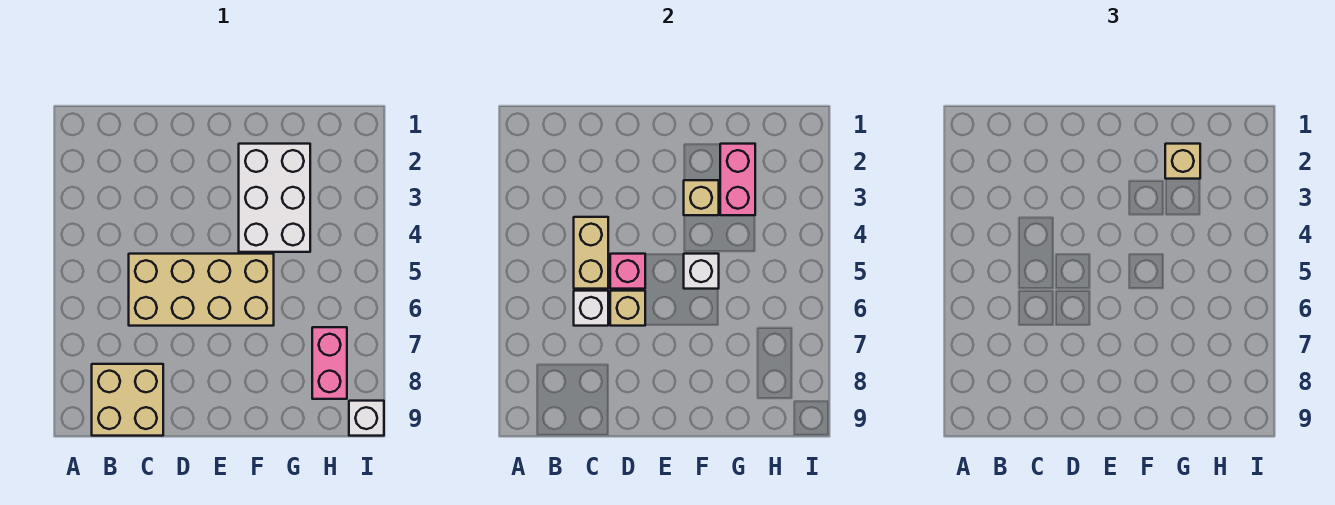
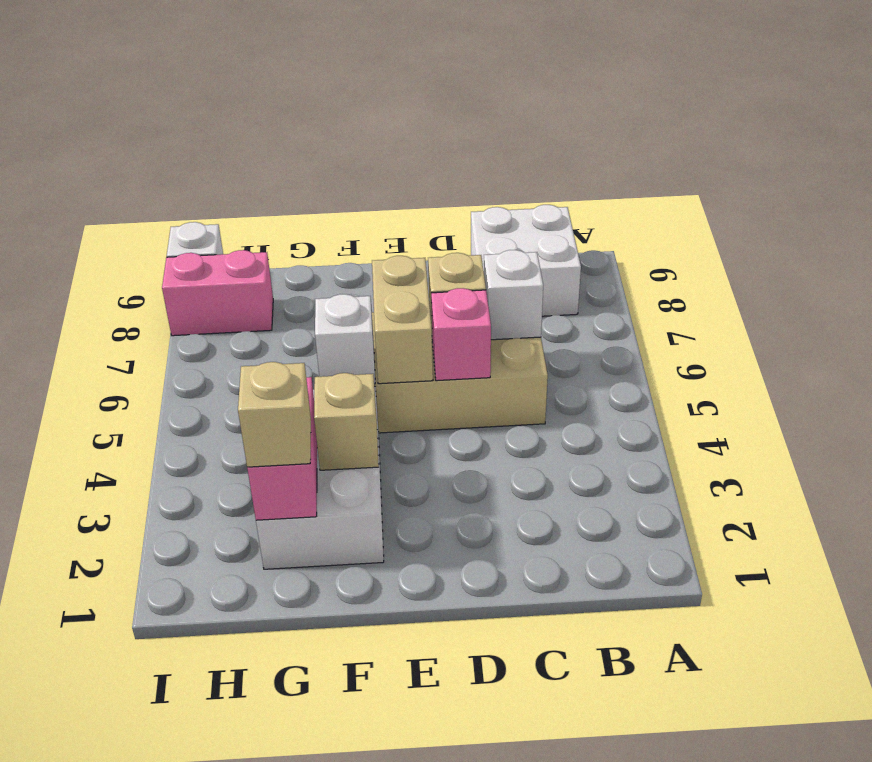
tan 2x2 brick [92,364,163,436] -> white 2x2 brick [471,205,581,316]
tan 1x2 brick [574,217,608,289] -> tan 1x2 brick moved to [372,256,433,384]
pink 1x2 brick [312,327,347,399] -> pink 1x2 brick turned to [162,250,273,336]

